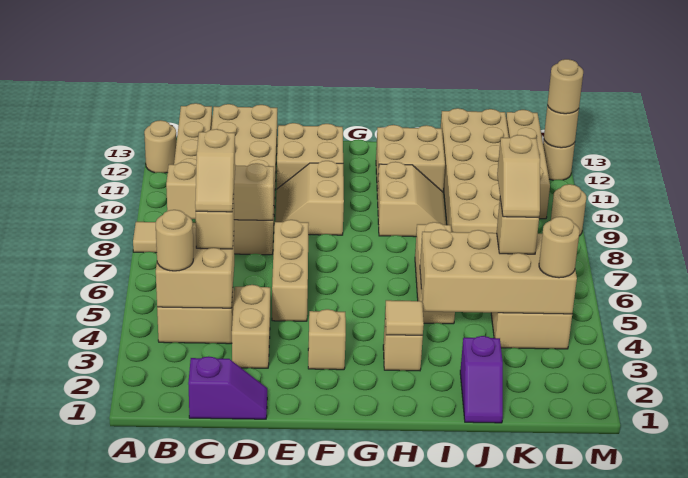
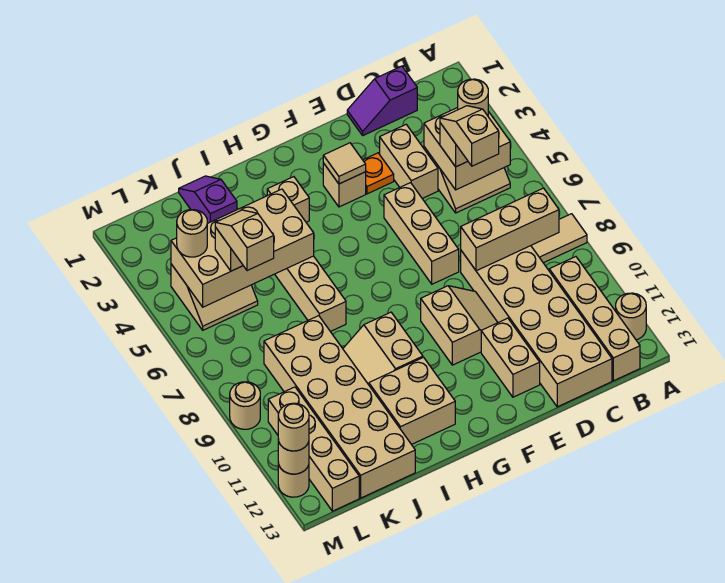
none -> orange 1x1 plate [363,153,394,194]
tan 2x2 brick [277,123,343,189] -> tan 1x2 brick [481,318,540,397]
tan 1x1 tile [385,300,424,336] -> tan 1x1 tile moved to [323,143,366,184]

